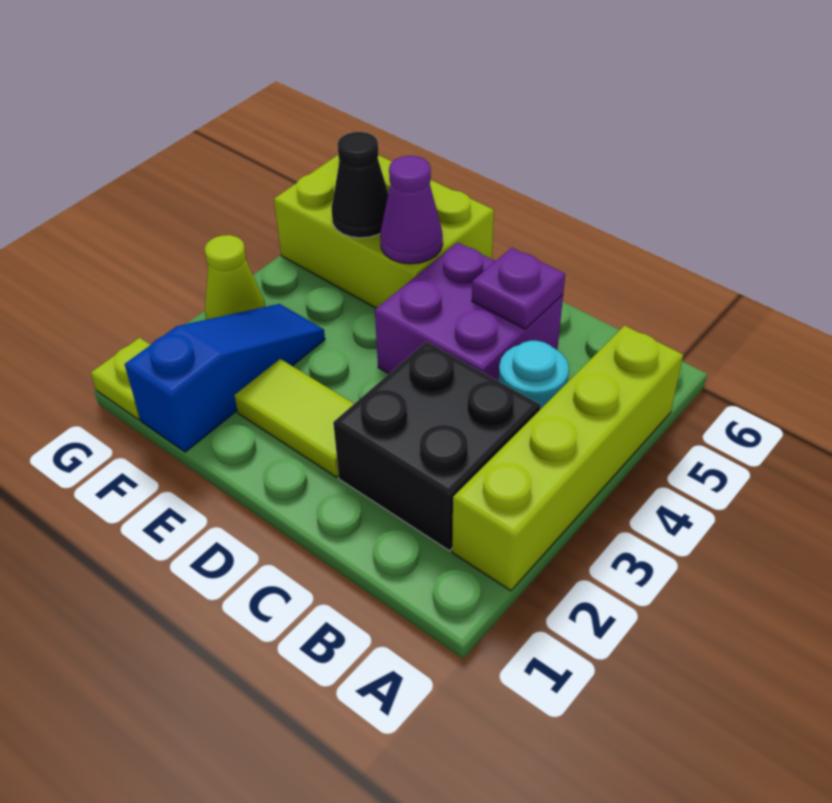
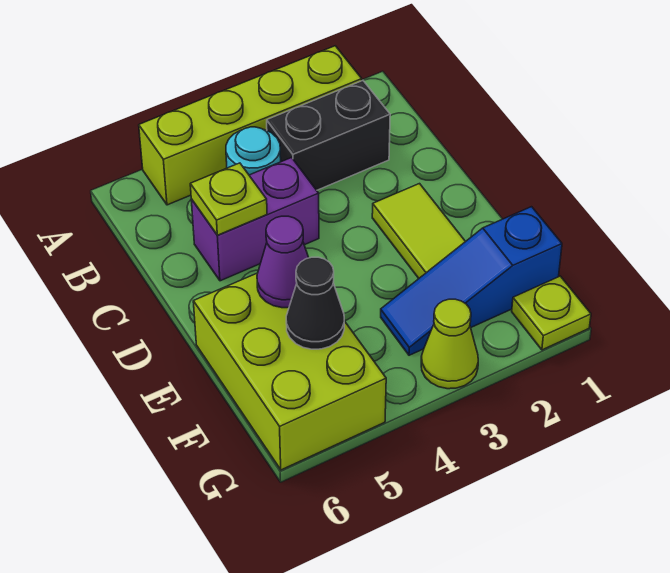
black 2x2 brick [333,342,541,551] -> black 1x2 brick [267,81,390,190]
purple 2x2 brick [375,242,563,381] -> purple 1x2 brick [191,158,319,281]
purple 1x1 plate [472,248,565,329] -> lime 1x1 plate [190,163,267,235]

